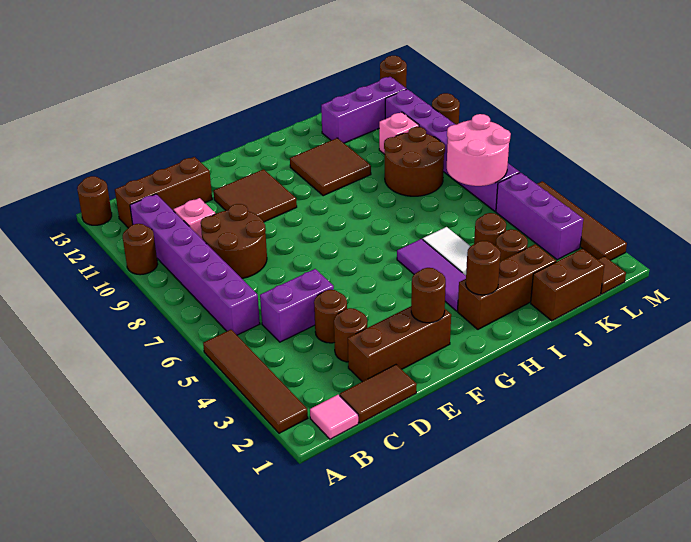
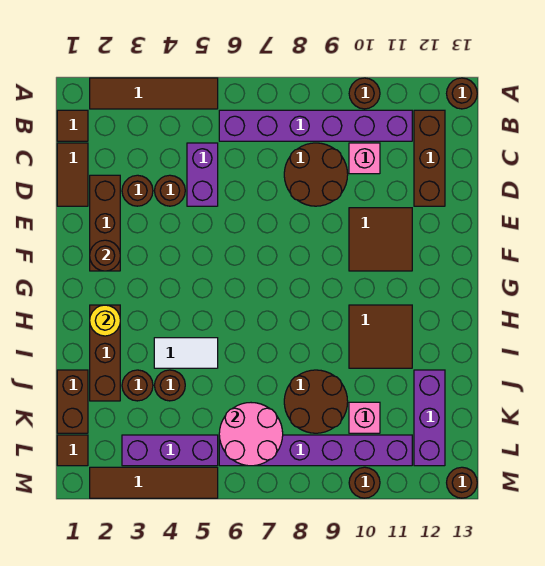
pink 1x1 tile [310,395,358,439] -> brown 1x1 tile [57,110,88,141]
brown 1x1 round brick [466,241,501,295] -> yellow 1x1 round brick [90,305,120,336]
purple 1x3 tile [397,239,466,311] -> none

